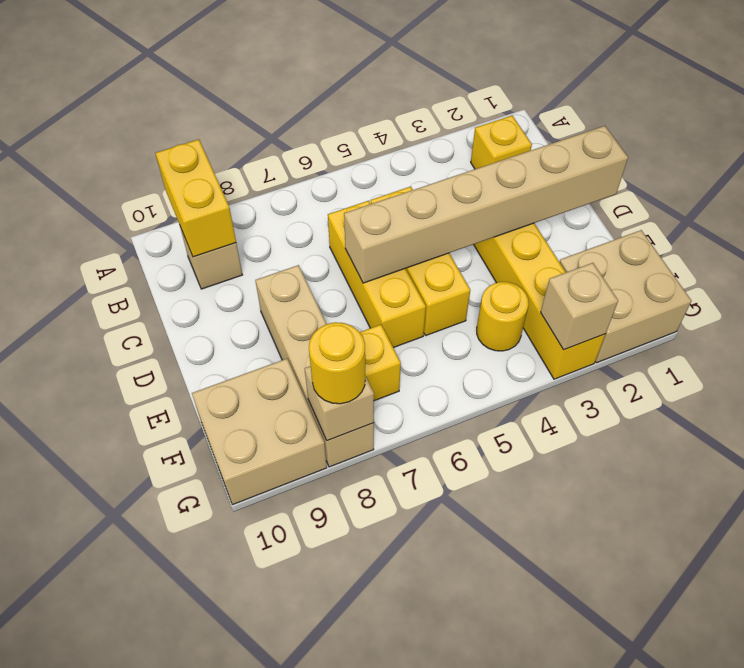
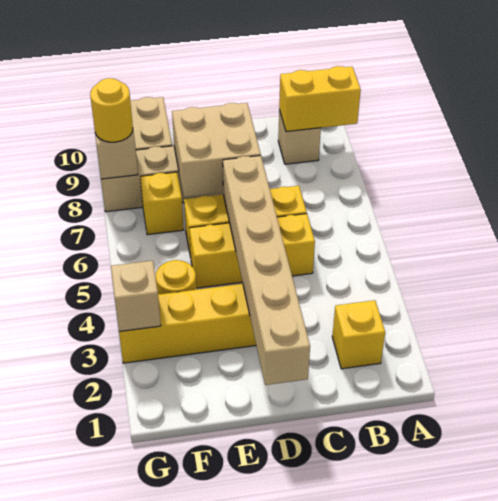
tan 2x2 brick [560,230,692,363] -> tan 2x2 brick moved to [172,103,261,197]

